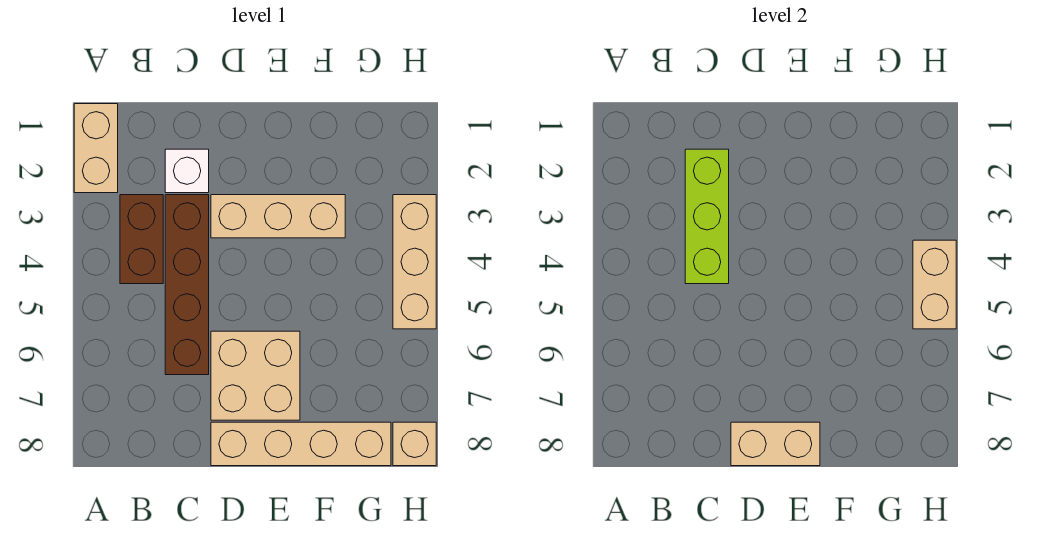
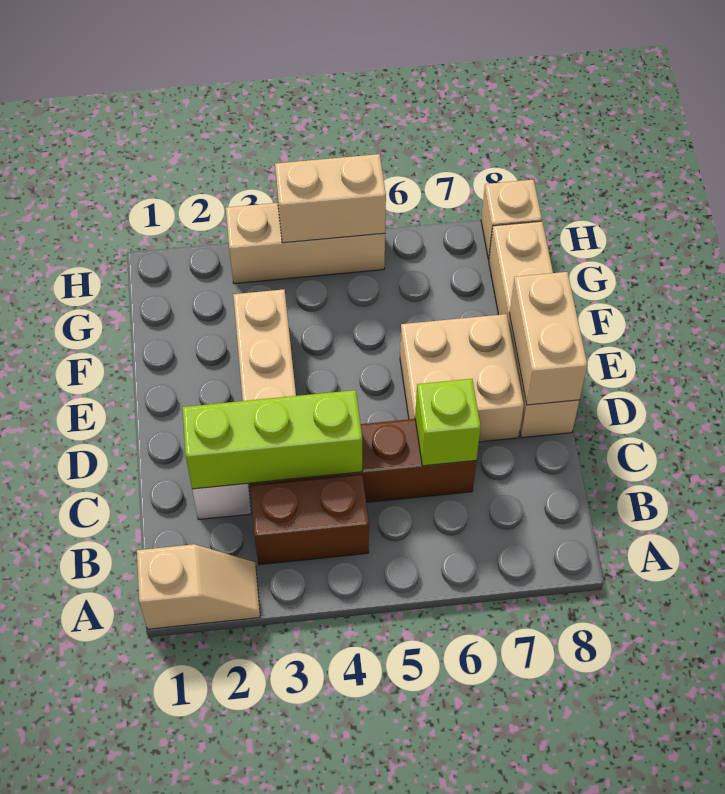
tan 1x2 brick [74,104,118,193] -> tan 1x2 slope [137,544,260,629]
none -> lime 1x1 brick [415,379,481,466]

